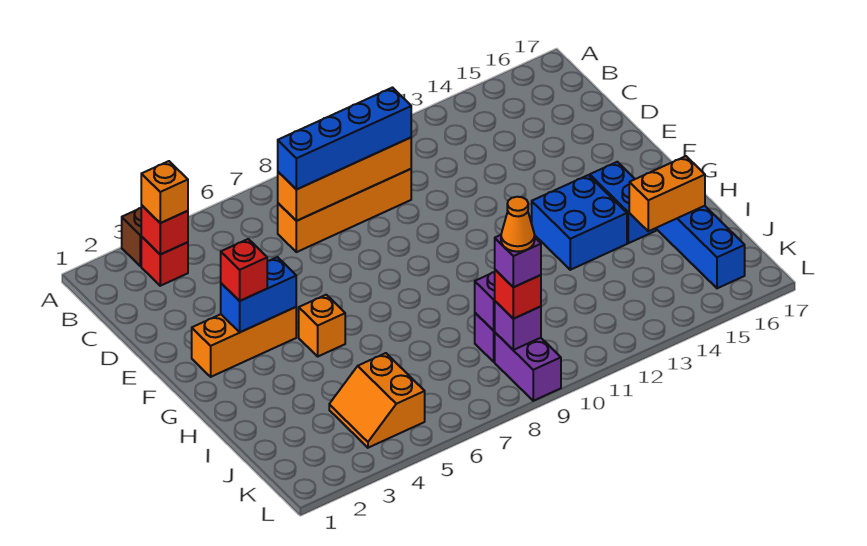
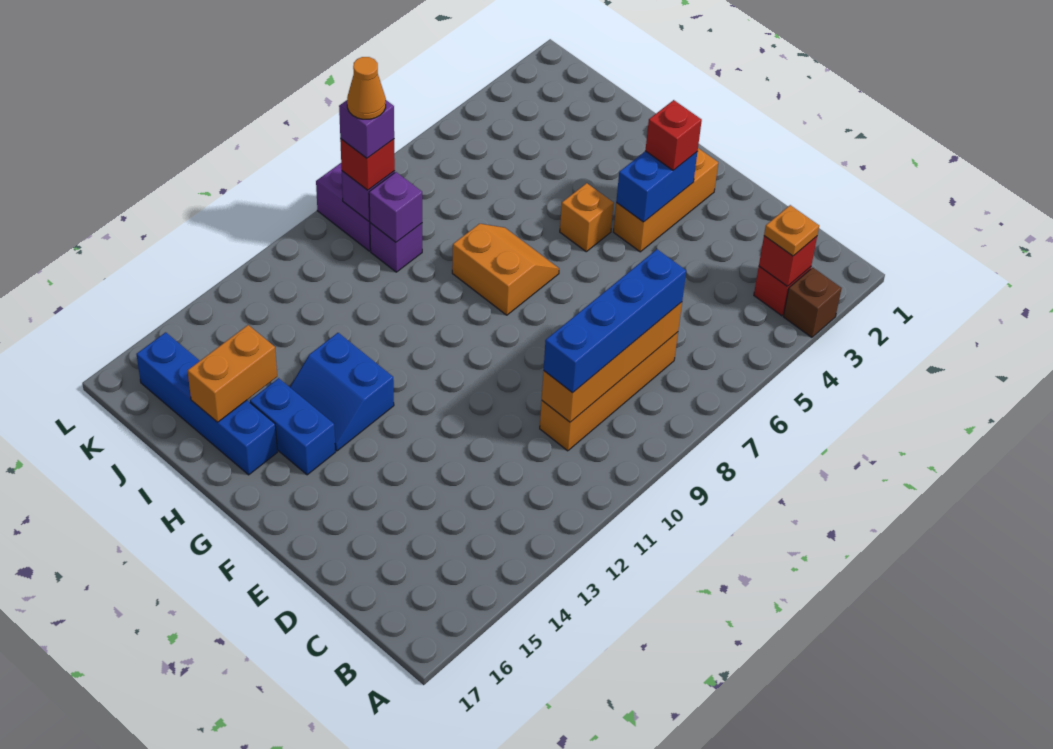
orange 1x1 brick [141,161,188,223] -> orange 1x1 plate [764,205,819,256]
blue 2x2 brick [532,175,627,270] -> blue 2x2 slope [290,333,394,451]
orange 2x2 slope [329,353,425,448] -> orange 2x2 slope moved to [452,224,559,315]

